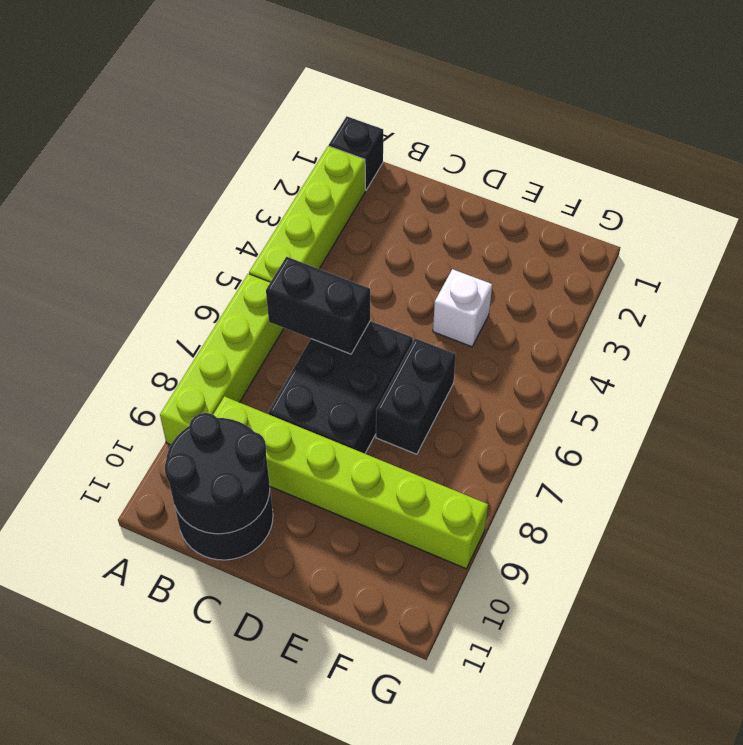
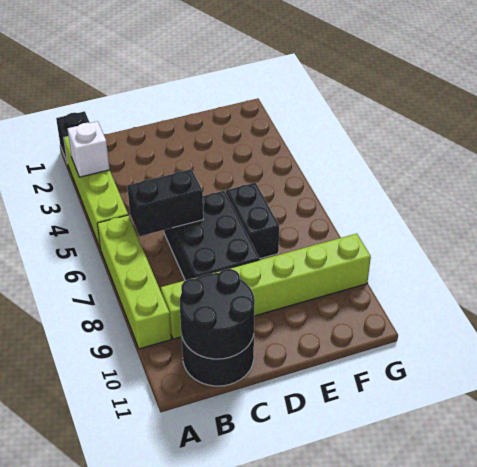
white 1x1 brick [433,269,492,347] -> white 1x1 brick moved to [67,121,110,177]

